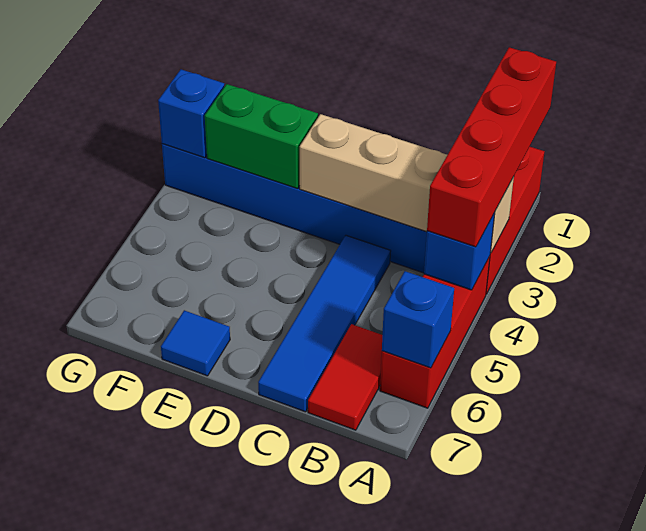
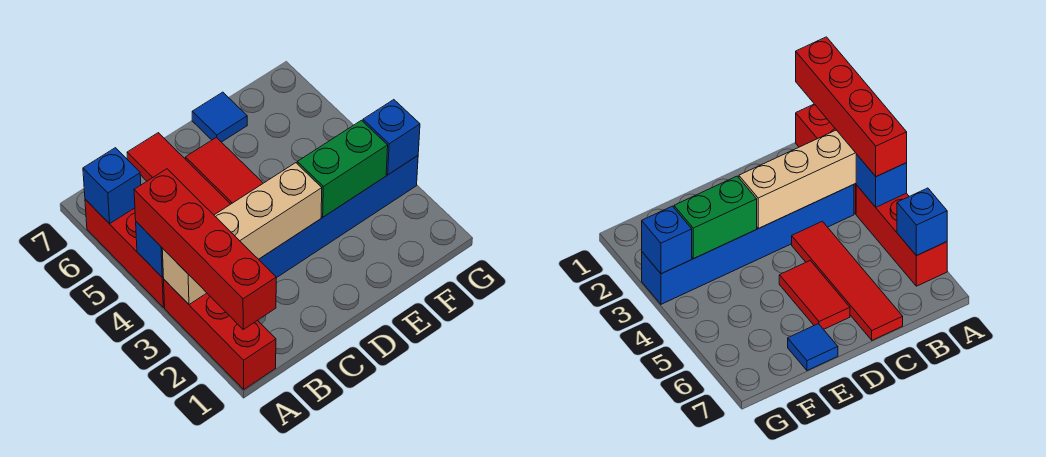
red 1x2 tile [308,324,382,430] -> red 1x2 tile moved to [185,137,263,204]
blue 1x4 tile [258,235,391,412] -> red 1x4 tile [127,133,230,215]

